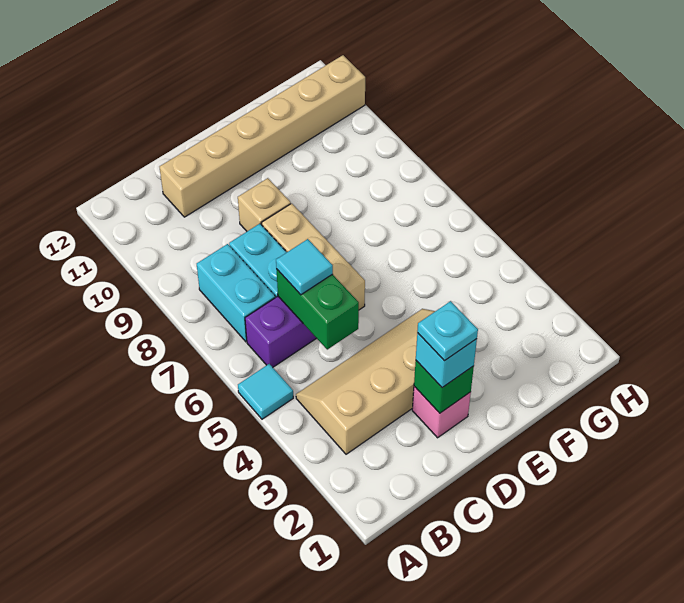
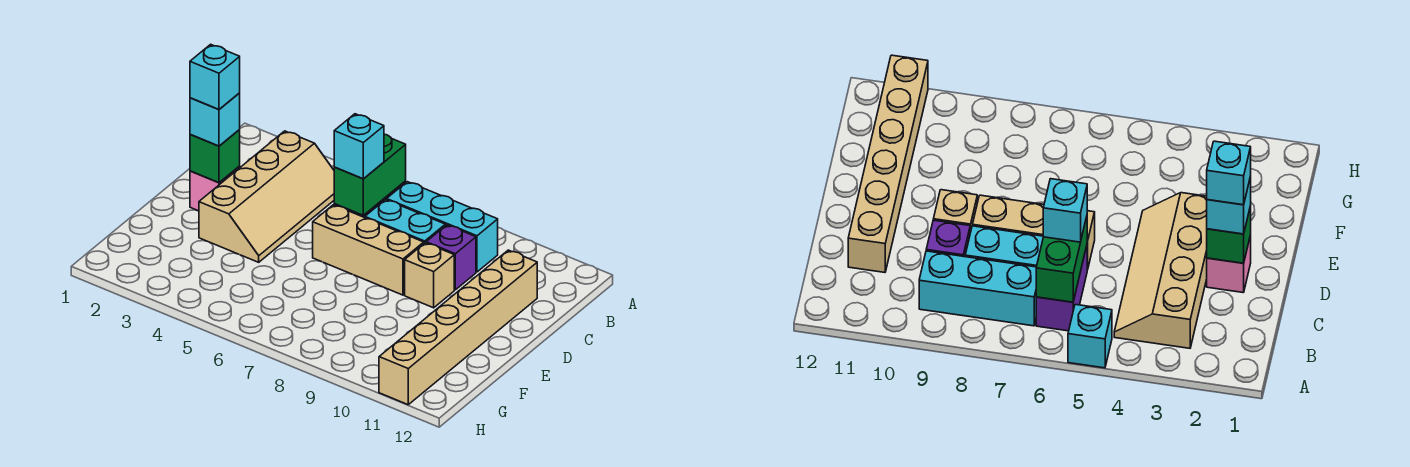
cyan 1x1 tile [238,364,293,419] -> cyan 1x1 brick [1068,304,1112,368]
cyan 1x2 brick [197,244,275,342] -> cyan 1x3 brick [387,182,498,272]
green 1x2 brick [277,270,359,349] -> green 1x2 brick turned to [334,134,406,215]
cyan 1x1 tile [276,239,333,295] -> cyan 1x1 brick [334,114,384,179]
none -> purple 1x1 brick [426,225,476,290]
cyan 1x1 plate [417,301,478,361] -> cyan 1x1 brick [190,44,240,109]

